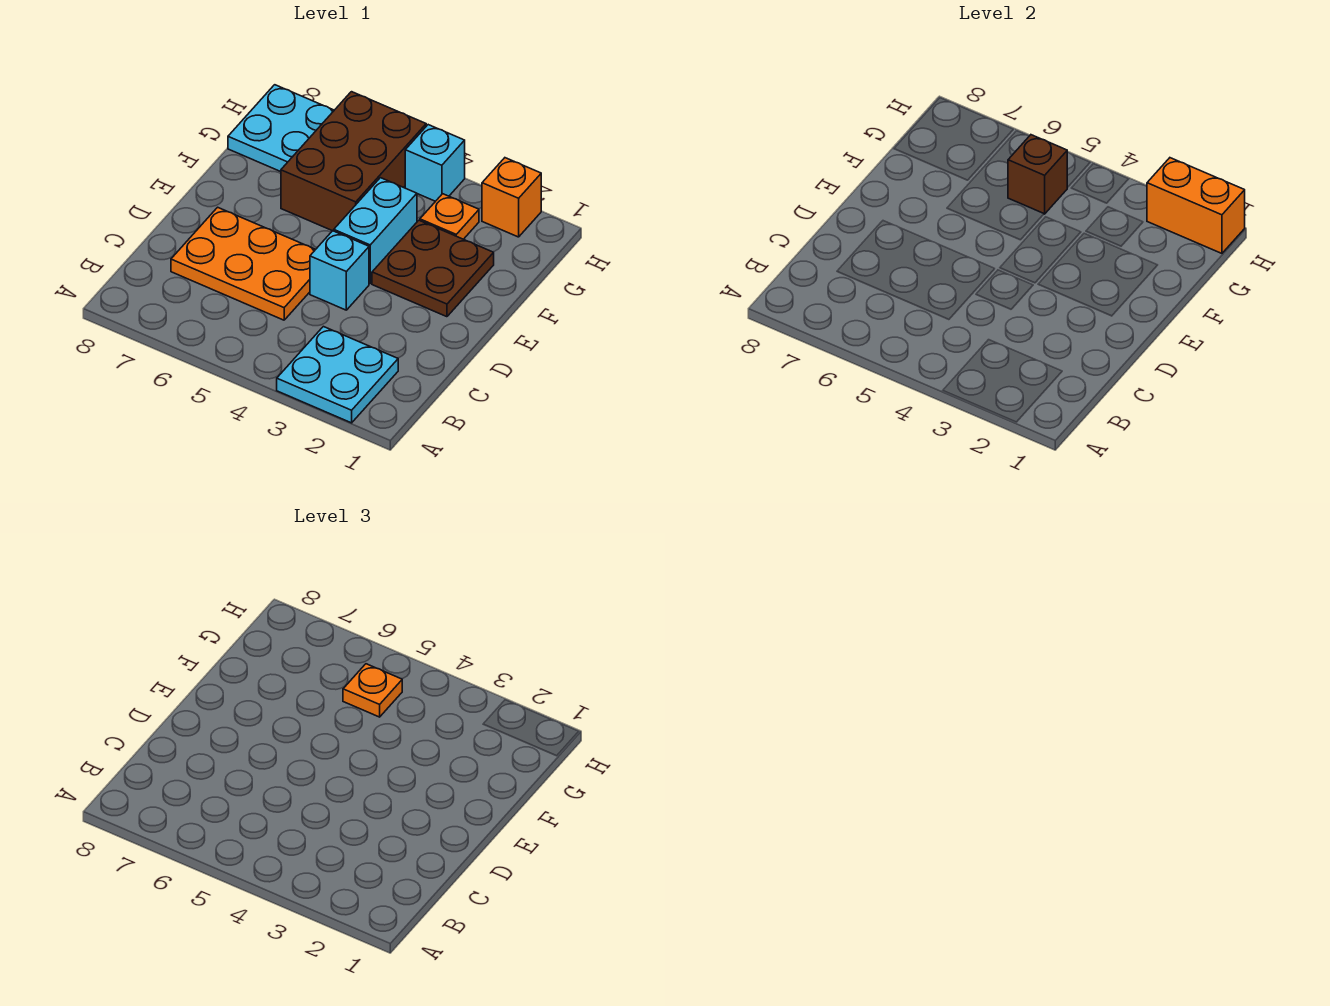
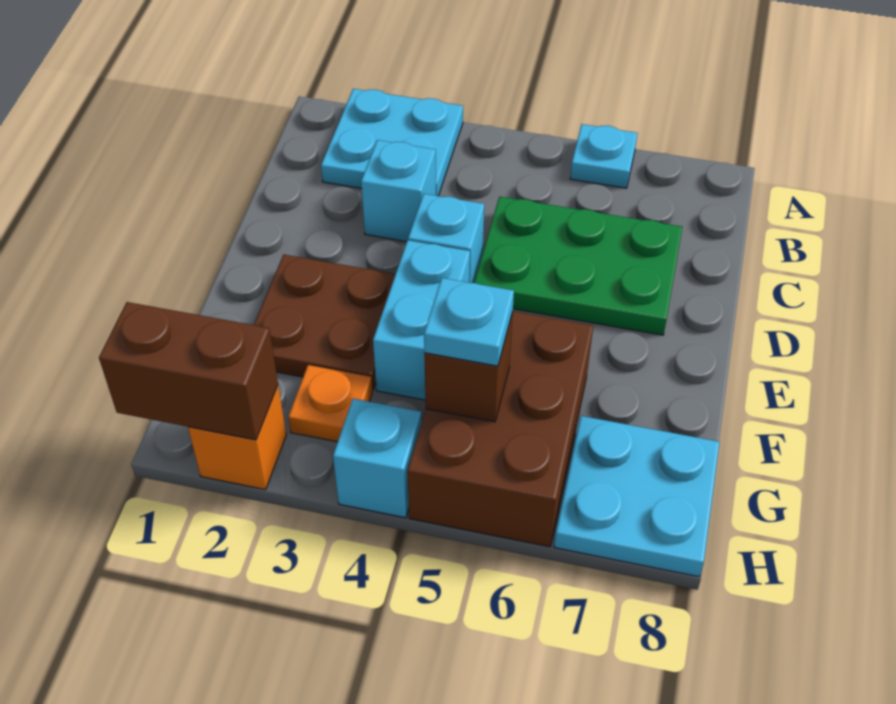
none -> cyan 1x1 plate [570,124,637,188]
none -> cyan 1x1 brick [361,140,436,242]
orange 2x3 plate [171,207,316,320] -> green 2x3 plate [474,197,682,335]
orange 1x1 plate [343,664,402,717] -> cyan 1x1 plate [424,278,514,366]
orange 1x2 brick [1147,158,1245,253] -> brown 1x2 brick [99,302,278,440]

